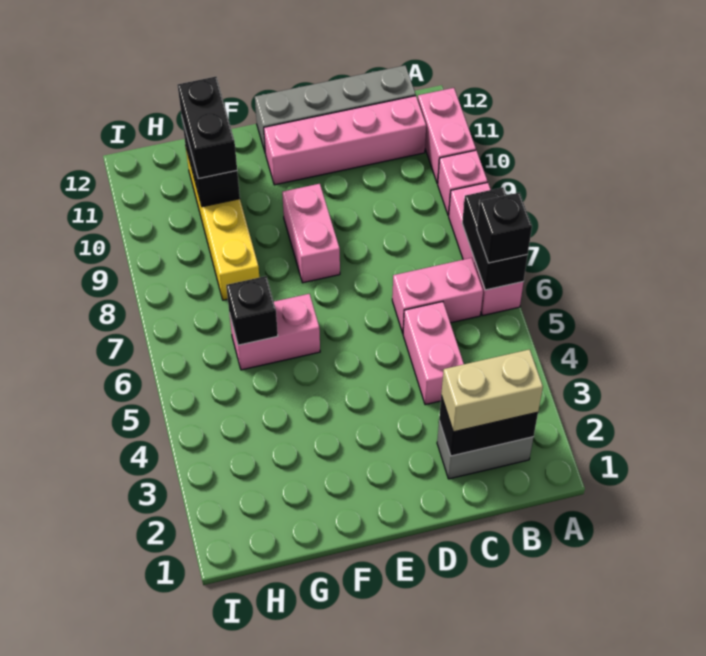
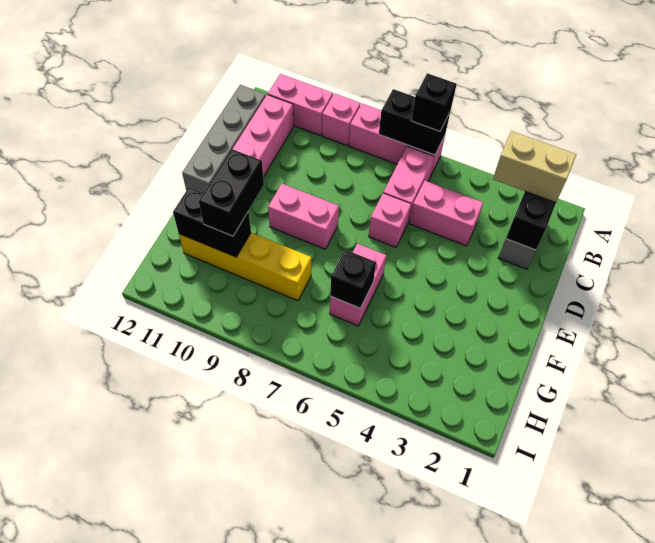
tan 1x2 brick [441,349,543,432] -> tan 1x2 brick turned to [493,131,576,202]
none -> pink 1x1 brick [369,193,411,247]
black 1x2 brick [178,77,237,179] -> black 1x2 brick turned to [199,149,264,236]

